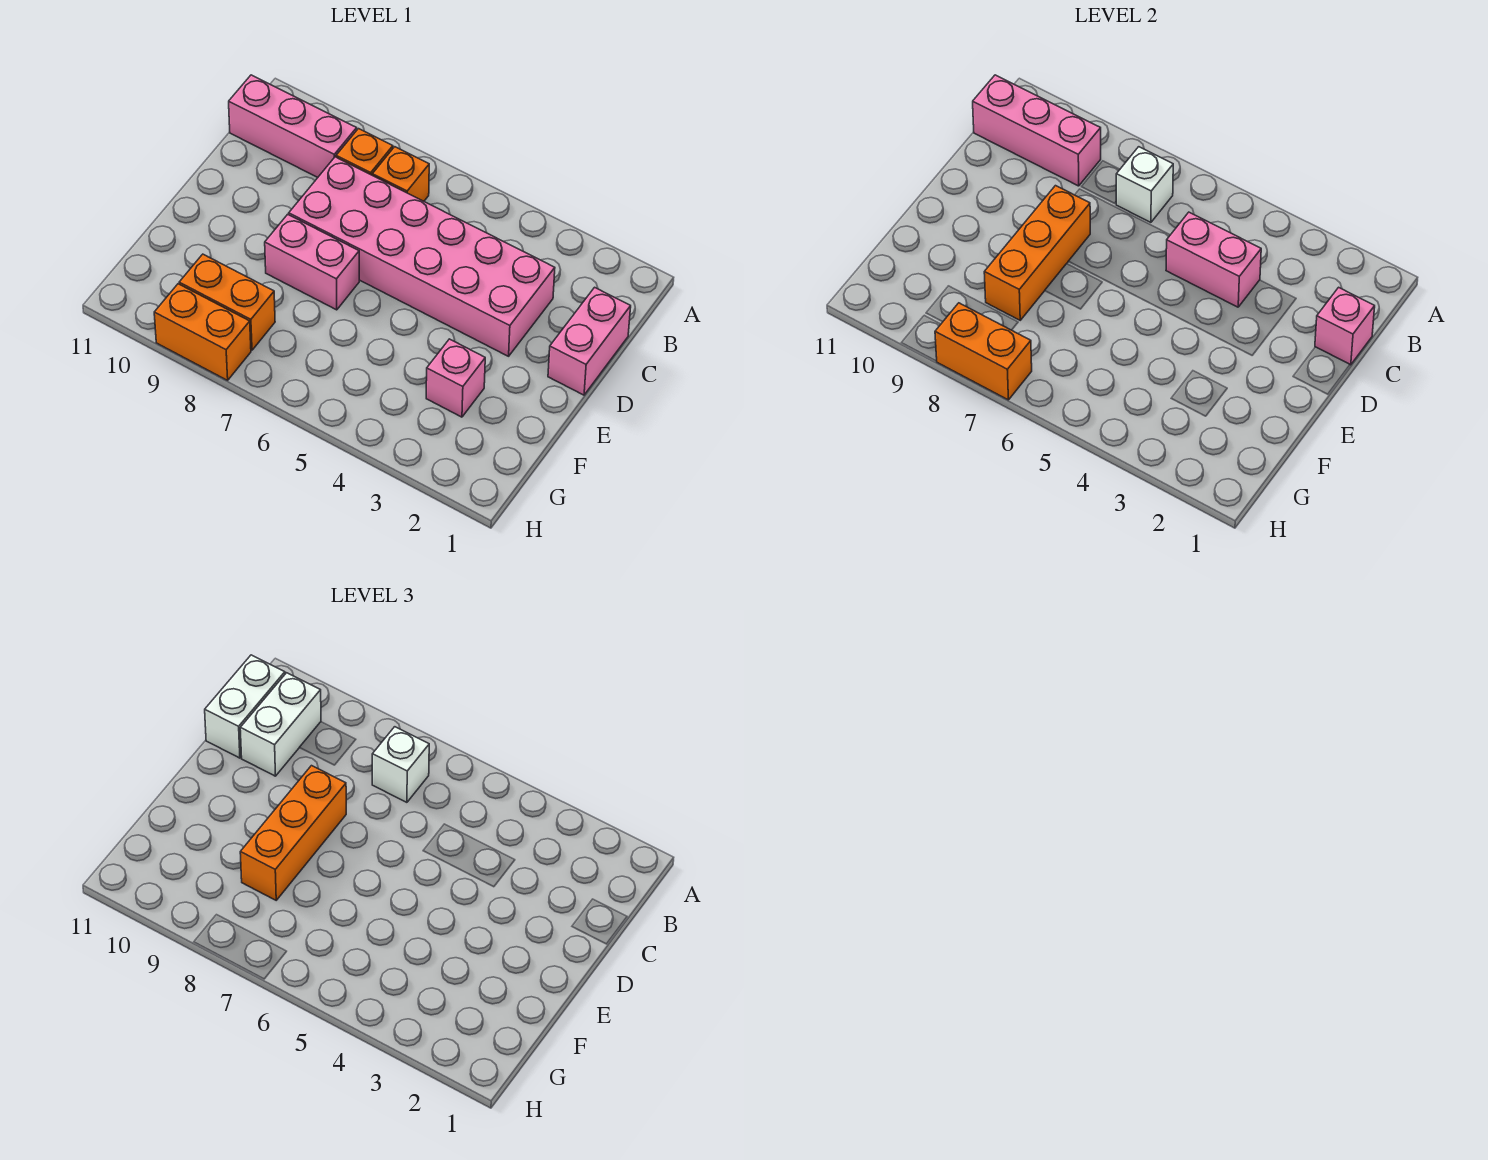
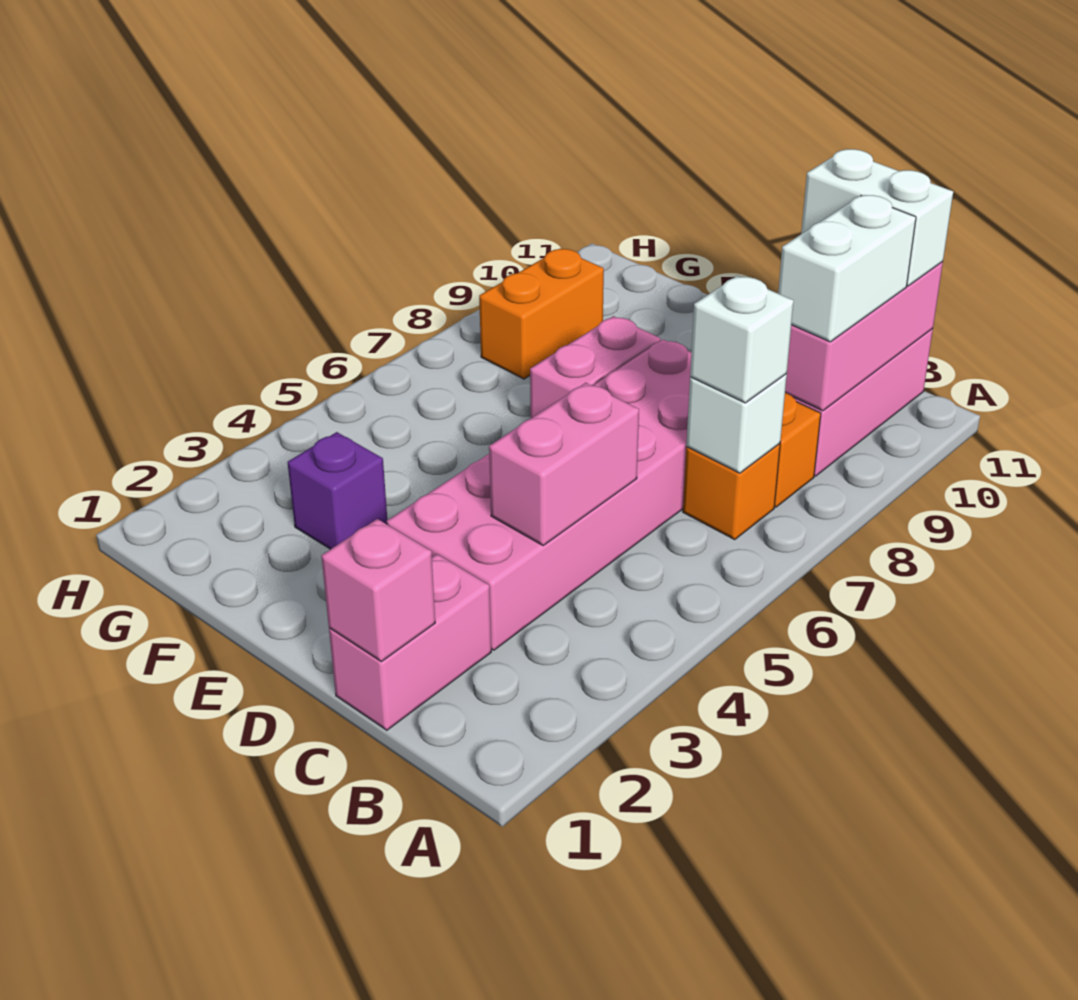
white 1x2 brick [240,673,321,776] -> white 1x2 brick turned to [778,195,916,342]
pink 1x2 brick [548,287,631,395] -> pink 1x2 brick turned to [329,554,491,730]
orange 1x3 brick [984,186,1090,320] -> none
orange 1x3 brick [240,766,346,900] -> none
pink 1x1 brick [426,339,485,417] -> purple 1x1 brick [288,432,387,549]
orange 1x2 brick [935,303,1032,400] -> none
orange 1x2 brick [154,284,251,380] -> none

